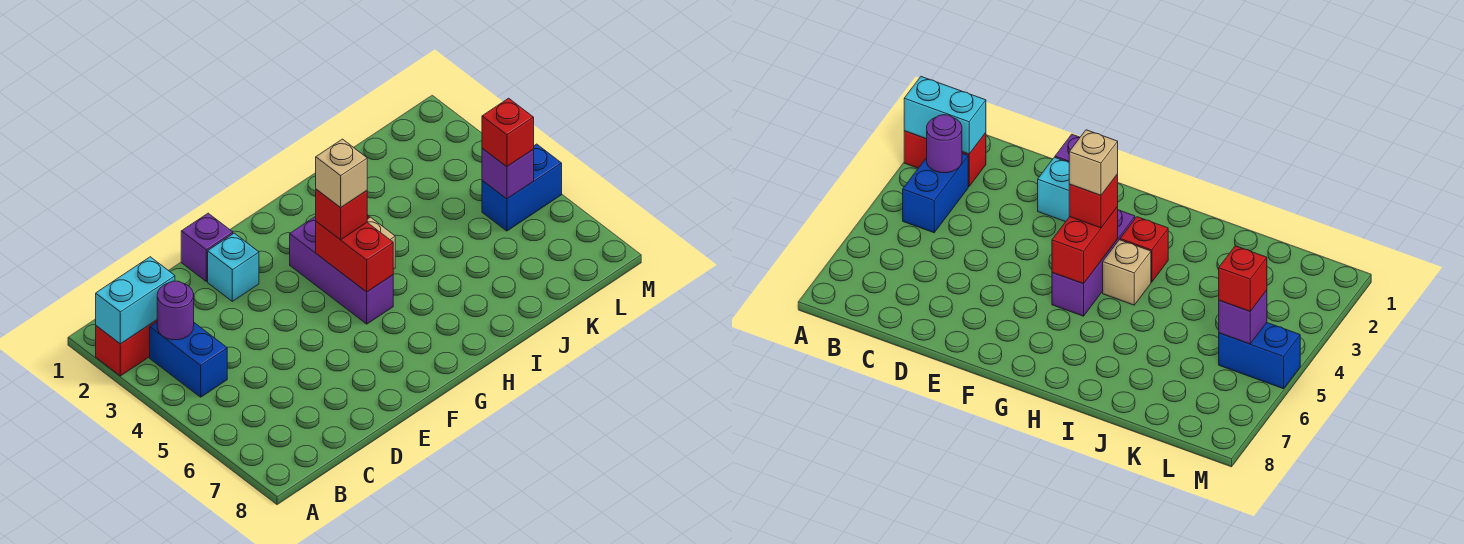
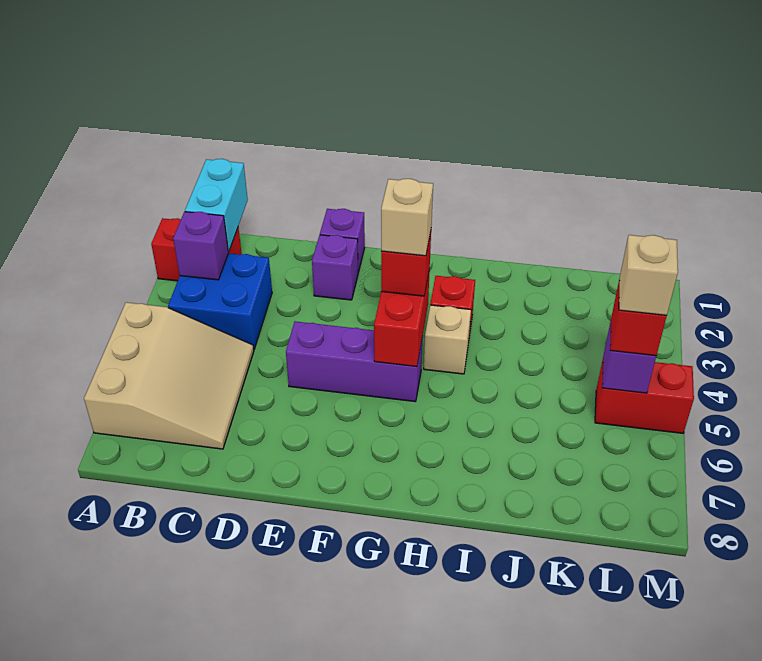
cyan 1x2 brick [96,257,175,344] -> cyan 1x2 brick turned to [185,159,248,252]
none -> tan 3x3 slope [84,302,254,449]
blue 1x2 brick [150,322,227,397] -> blue 2x2 brick [168,253,272,349]
purple 1x1 round brick [157,281,194,340] -> purple 1x1 brick [173,212,228,280]
cyan 1x1 brick [208,233,259,301] -> purple 1x1 brick [312,235,358,300]
purple 1x3 brick [290,216,393,324] -> purple 1x3 brick turned to [286,321,422,402]
blue 1x2 brick [482,144,562,231] -> red 1x2 brick [595,360,694,433]
none -> tan 1x1 brick [619,235,678,316]

